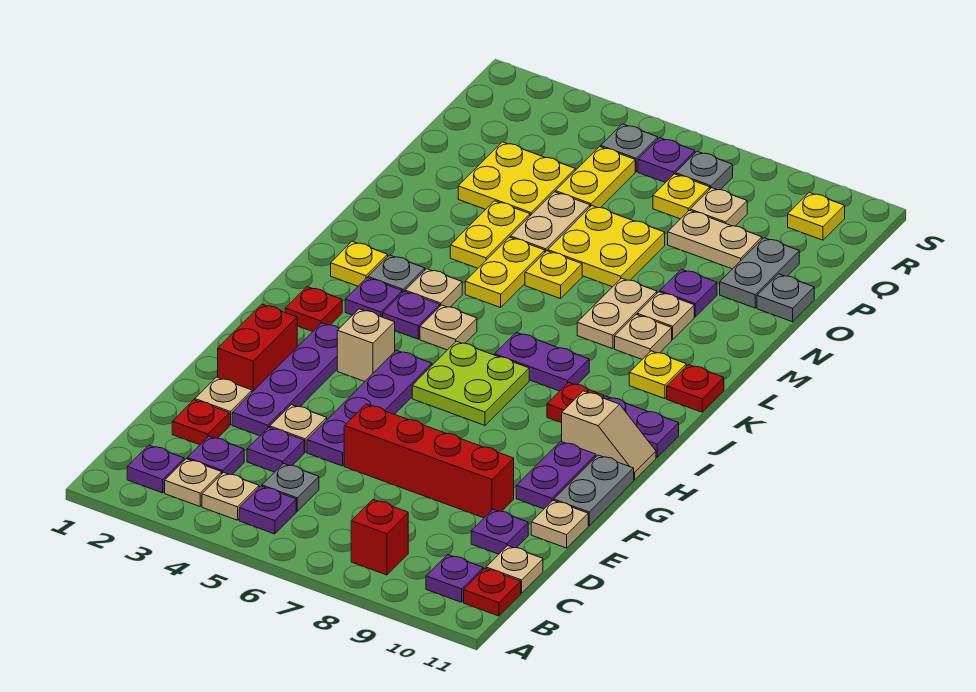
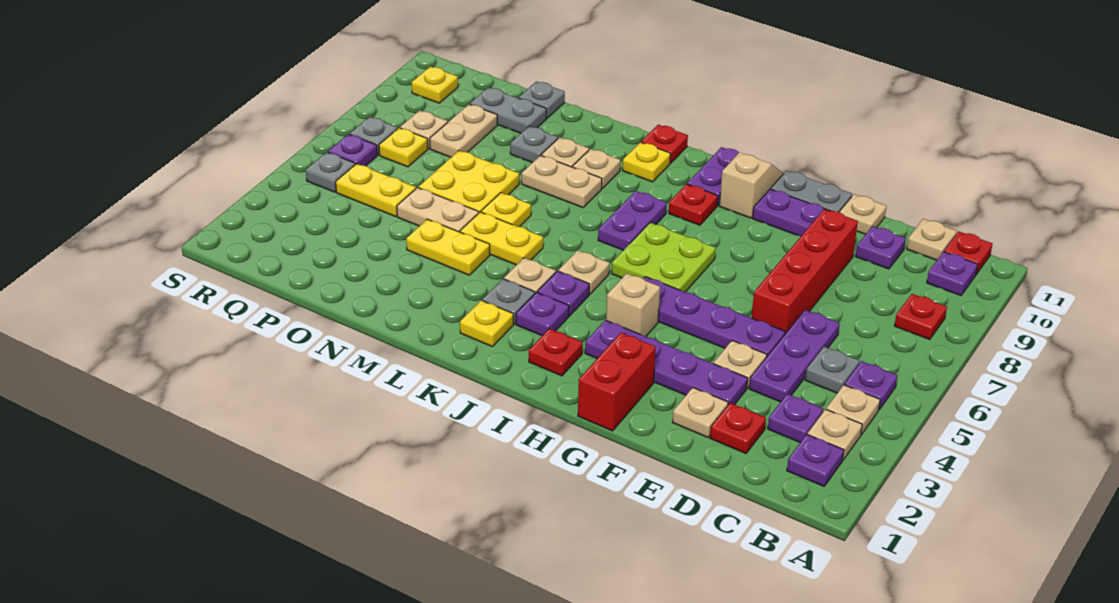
red 1x1 brick [351,500,408,575] -> red 1x1 plate [895,294,947,340]
purple 1x1 plate [247,427,304,472] -> purple 1x3 plate [749,310,840,402]
red 1x2 brick [218,304,297,392] -> red 1x2 brick turned to [578,333,656,431]
purple 1x1 plate [660,269,717,317] -> grey 1x1 plate [510,126,558,163]
yellow 2x2 plate [458,142,575,216] -> none

